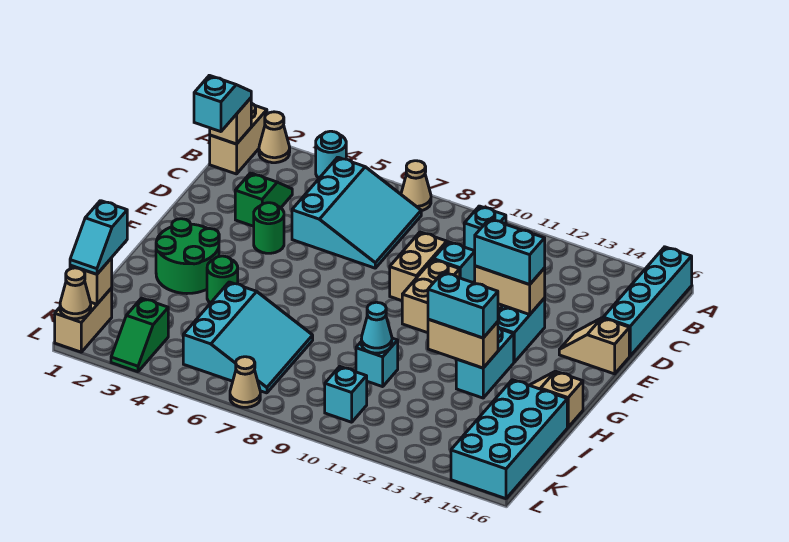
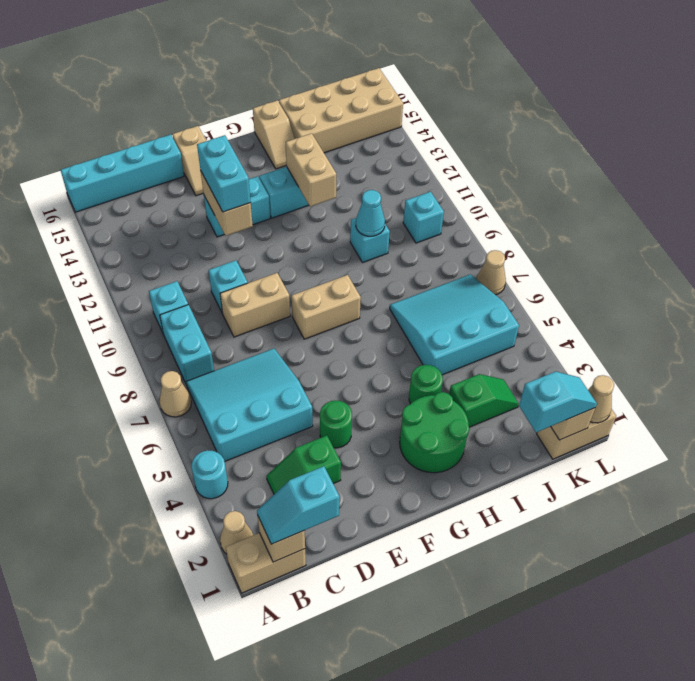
tan 1x2 brick [402,260,460,333] -> tan 1x2 brick moved to [291,275,361,339]
cyan 1x2 brick [428,272,498,338] -> cyan 1x2 brick moved to [160,305,214,383]
cyan 2x4 brick [451,380,567,499] -> tan 2x4 brick [279,68,403,153]
green 1x2 slope [111,298,168,372] -> green 1x2 slope moved to [449,374,519,427]

